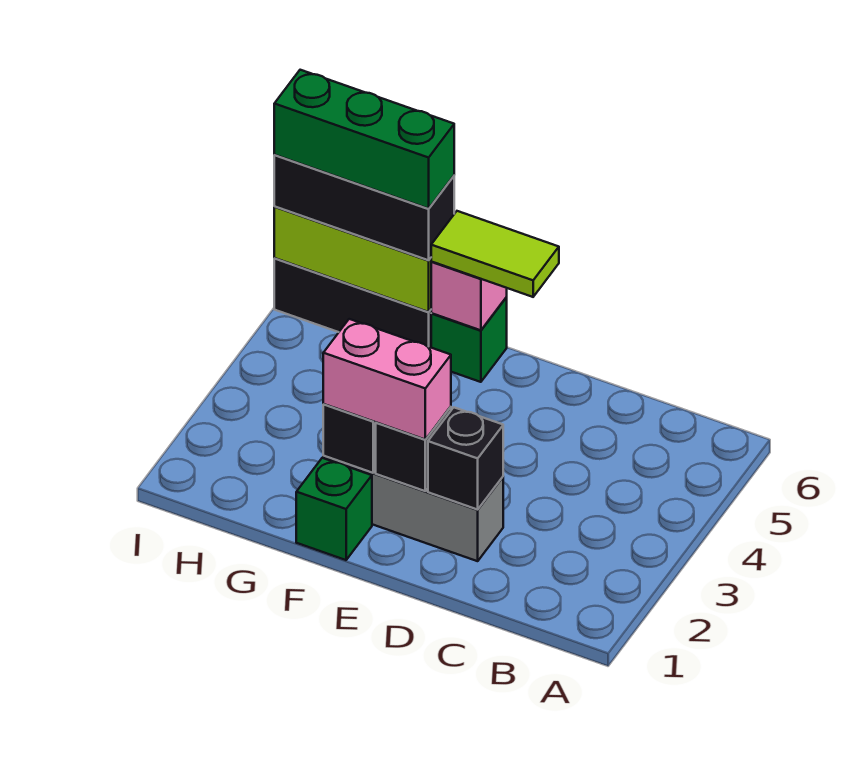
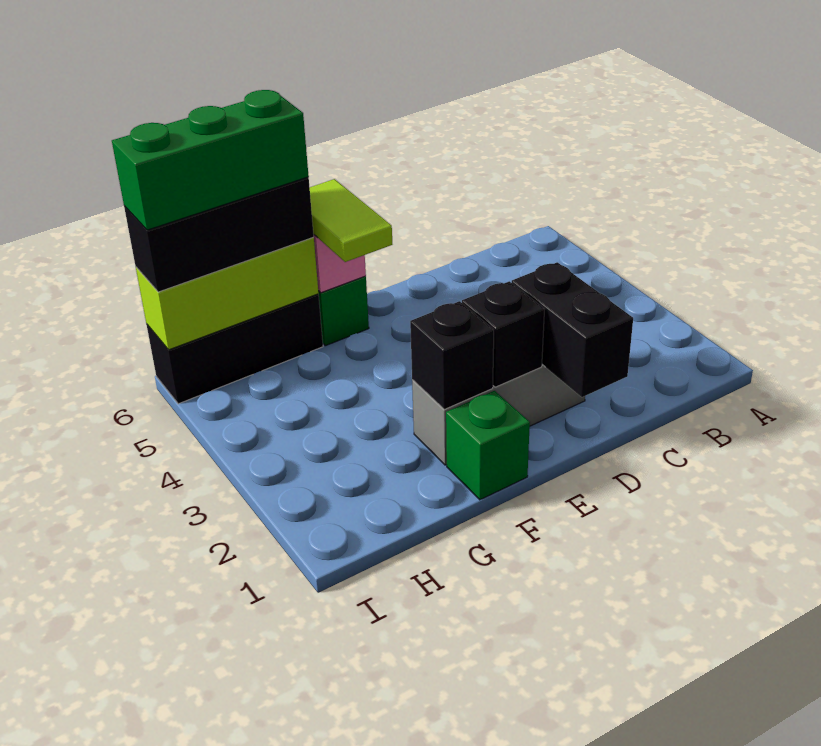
black 1x1 brick [428,407,503,510] -> black 1x2 brick [512,262,633,397]
pink 1x2 brick [323,319,451,440] -> none
lime 1x2 tile [431,211,559,297] -> lime 1x2 tile turned to [310,179,392,262]

